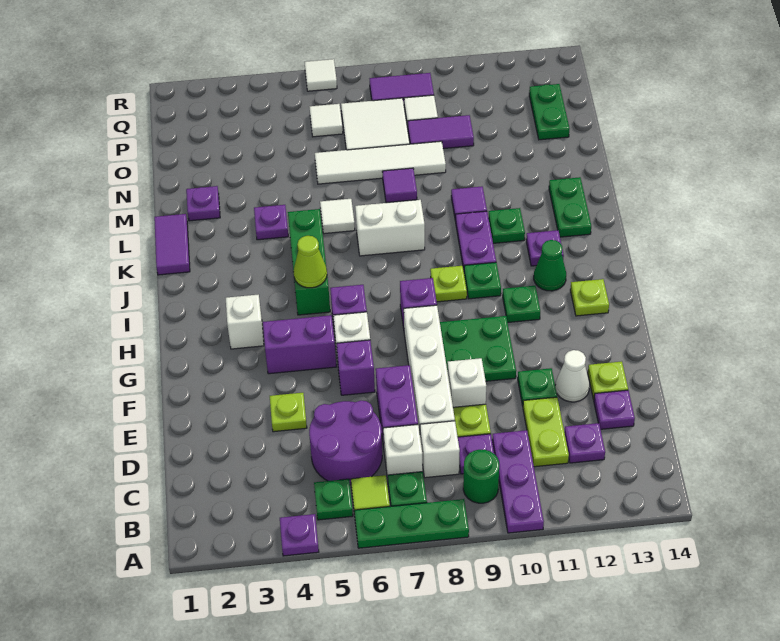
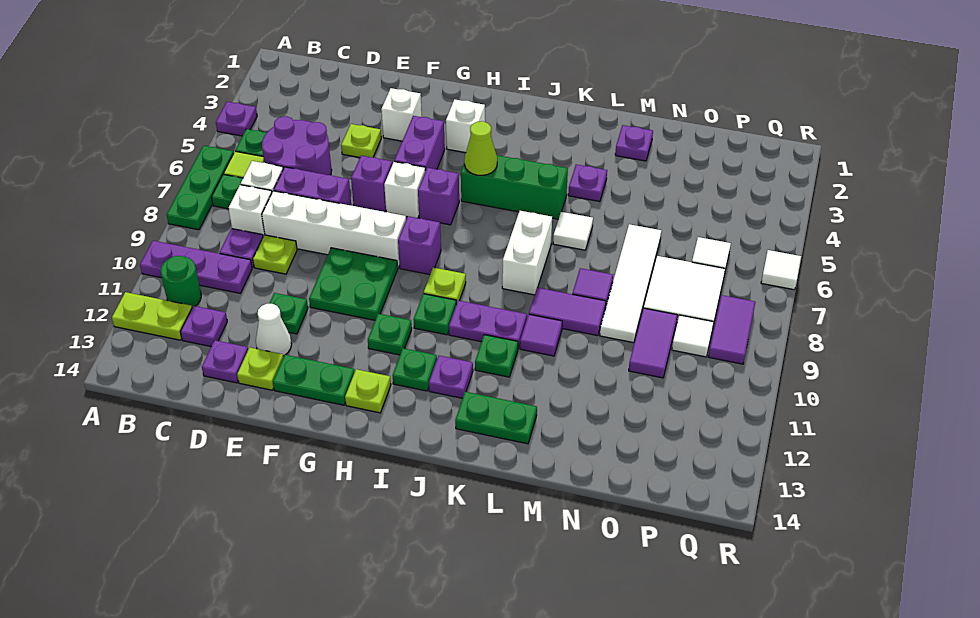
green 1x1 round brick [463,450,499,503] -> green 1x1 round brick moved to [161,256,201,307]
lime 1x2 plate [523,397,569,467] -> lime 1x2 plate moved to [112,292,192,340]
white 1x1 brick [448,358,486,407] -> white 1x1 brick moved to [381,88,422,141]
green 1x1 cone [534,240,566,291] -> green 1x1 plate [393,348,437,391]
purple 1x2 tile [154,214,190,275] -> purple 1x2 tile moved to [529,288,606,336]
green 1x2 plate [529,84,569,140] -> green 1x2 plate moved to [273,355,355,405]

